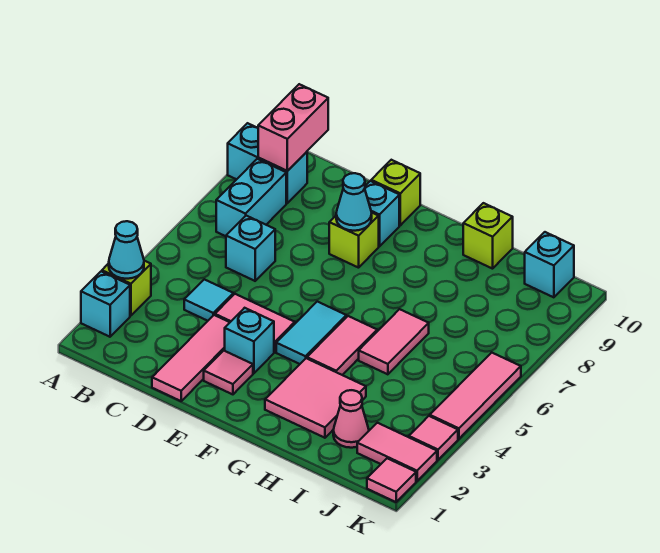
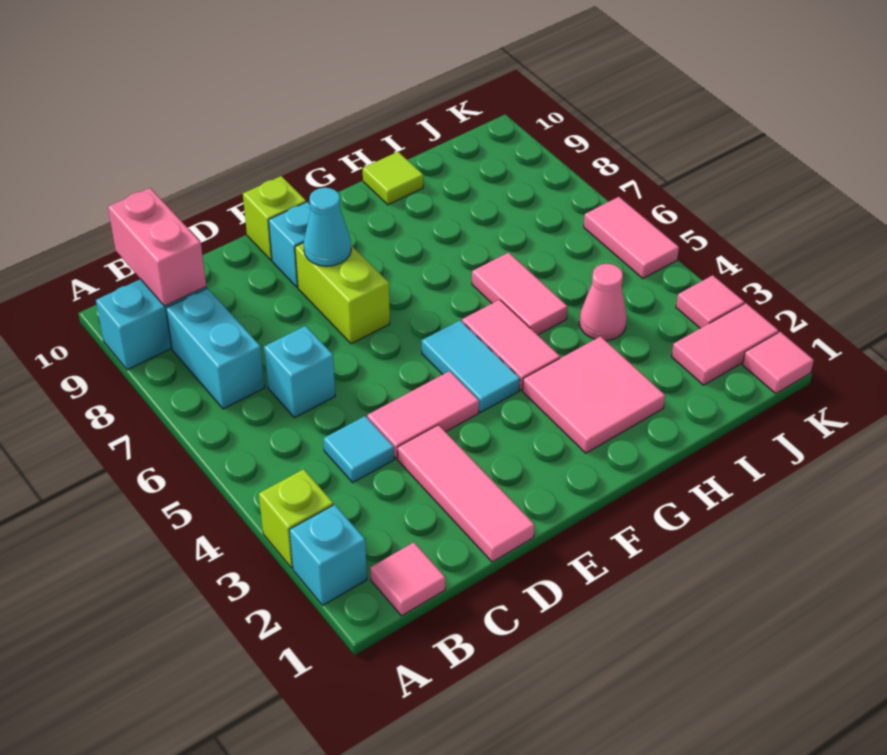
cyan 1x1 cone [109,221,144,279] -> none
pink 1x1 tile [204,351,253,394] -> pink 1x1 tile moved to [370,542,445,616]
cyan 1x1 brick [225,308,274,373] -> none
lime 1x1 brick [329,213,379,268] -> lime 1x2 brick [295,243,390,344]
lime 1x1 brick [463,203,513,269] -> lime 1x1 tile [363,152,423,205]
pink 1x1 cone [333,390,369,448] -> pink 1x1 cone moved to [579,264,627,340]
cyan 1x1 brick [525,232,574,297] -> none
pink 1x3 tile [430,353,521,439] -> pink 1x2 tile [584,197,679,278]

